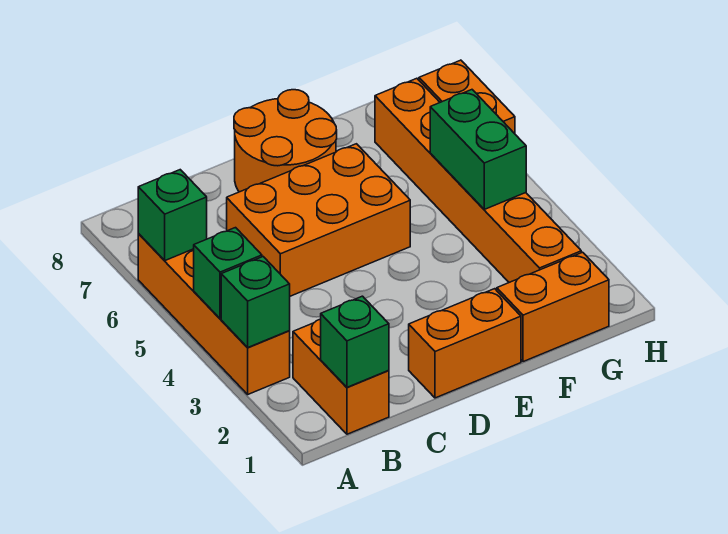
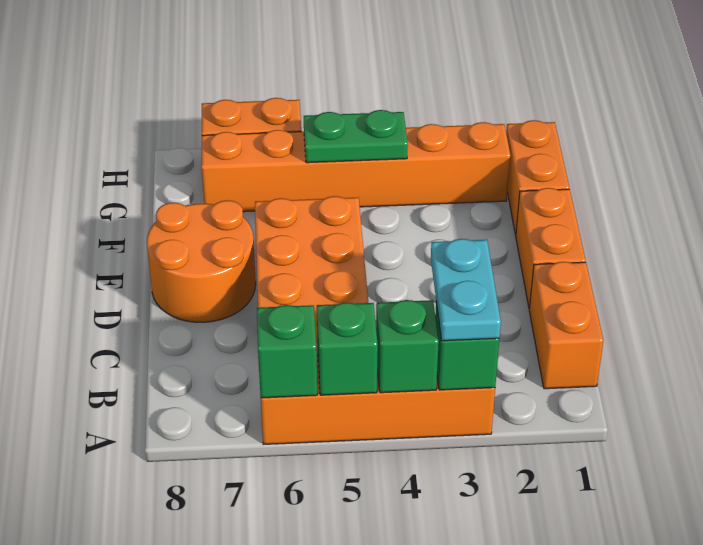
none -> cyan 1x2 plate [431,239,501,341]
orange 1x2 brick [293,319,389,434] -> orange 1x2 brick turned to [529,262,603,389]
green 1x1 brick [321,296,389,387] -> green 1x1 brick moved to [317,302,378,395]
green 1x2 brick [430,90,526,209] -> green 1x2 plate [304,110,408,163]

